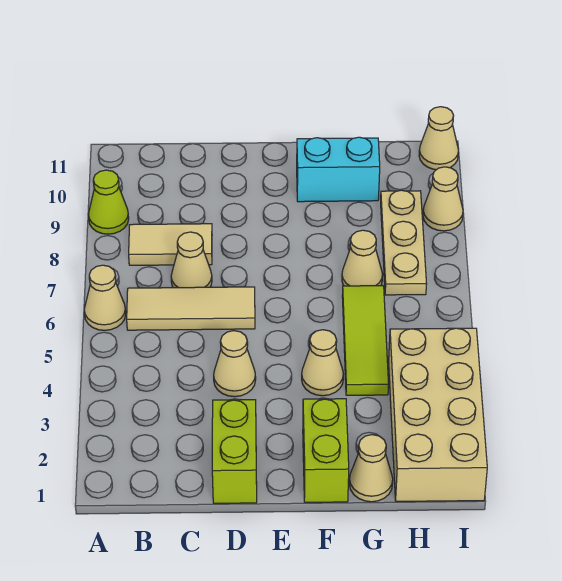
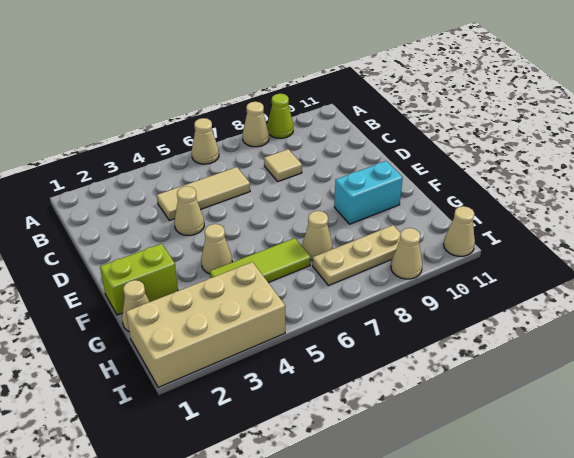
tan 1x3 tile [127,287,255,330] -> tan 1x3 tile turned to [157,167,250,221]
tan 1x2 tile [129,224,212,265] -> tan 1x1 tile [264,149,302,181]
tan 1x1 cone [171,232,212,288] -> tan 1x1 cone moved to [243,102,269,147]
lime 1x2 brick [212,400,257,503] -> none
cyan 1x2 brick [297,137,380,202] -> cyan 1x2 brick turned to [334,161,403,224]

